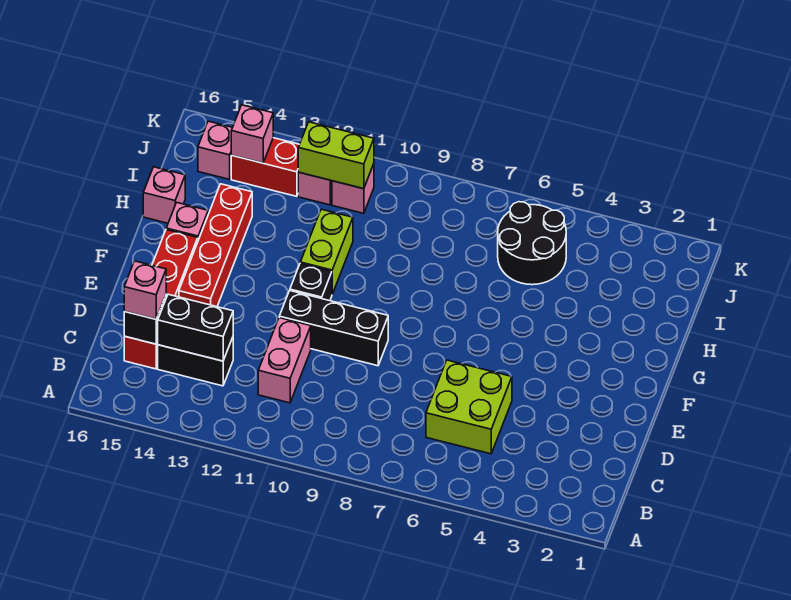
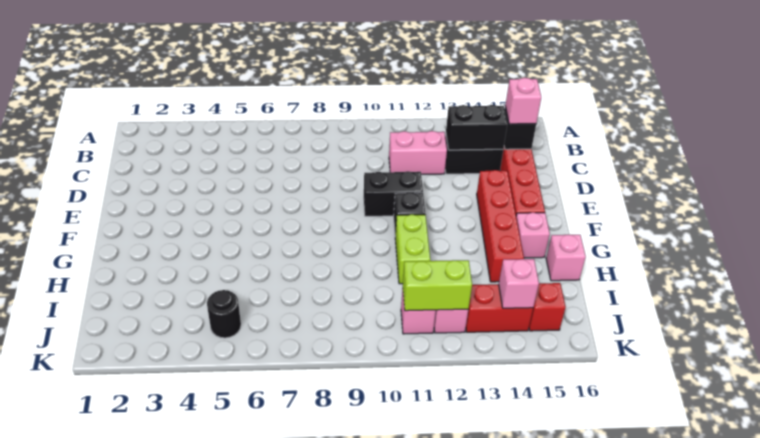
lime 2x2 brick [426,360,512,454] -> none
pink 1x2 brick [258,318,311,403] -> pink 1x2 brick turned to [389,131,447,174]
black 1x3 brick [279,291,388,366] -> black 1x2 brick [364,171,423,216]
black 2x2 round brick [498,202,566,285] -> black 1x1 round brick [207,290,241,338]
pink 1x1 brick [198,121,232,179] -> red 1x1 brick [529,283,566,331]

